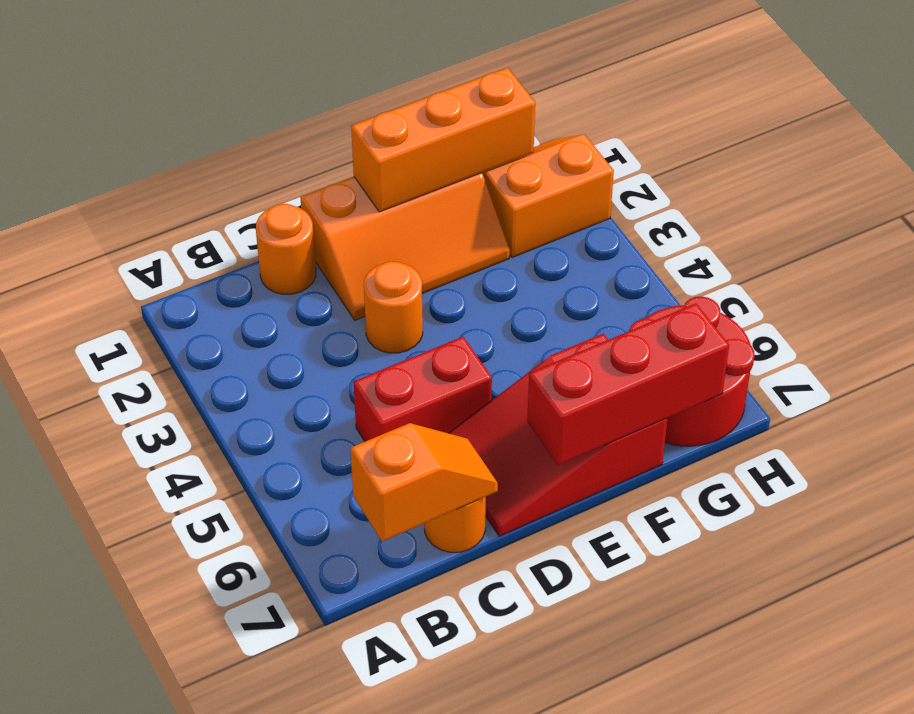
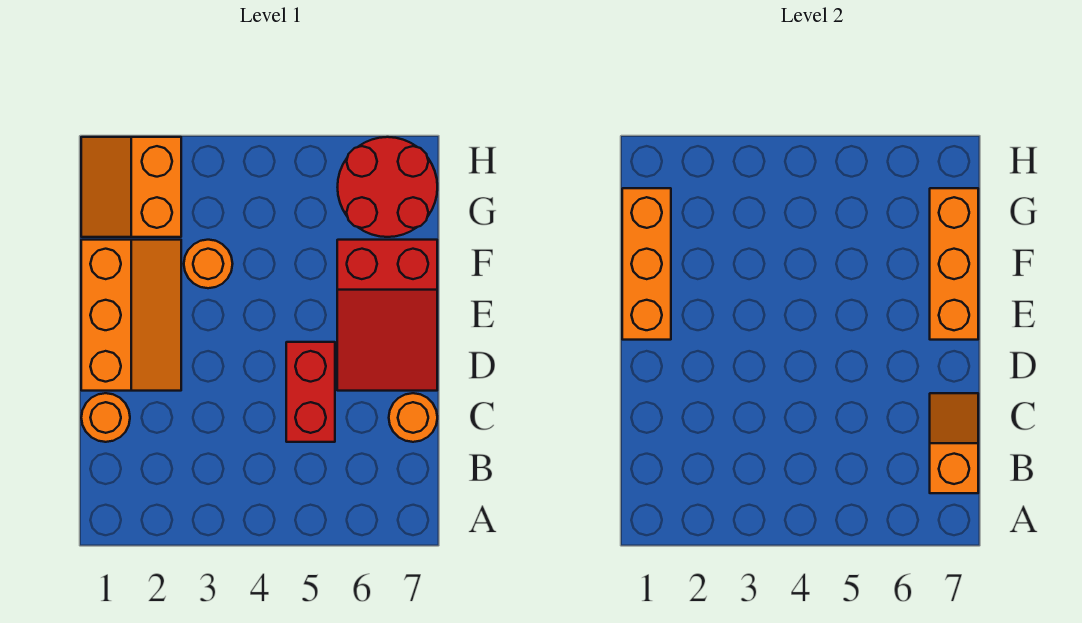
orange 1x1 round brick [364,261,423,353] -> orange 1x1 round brick moved to [184,240,233,288]
red 1x3 brick [527,303,729,465] -> orange 1x3 brick [930,188,978,340]

